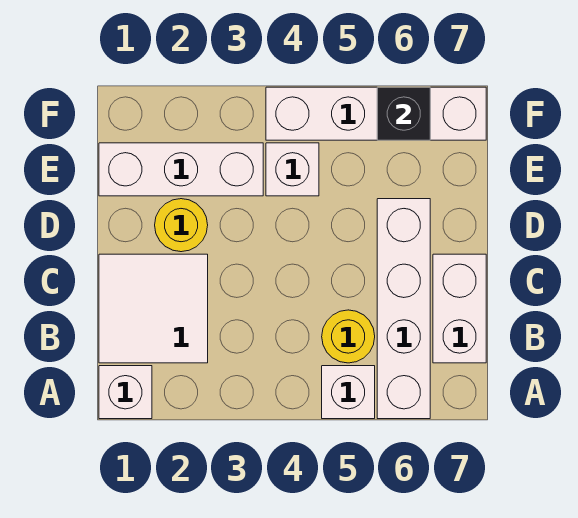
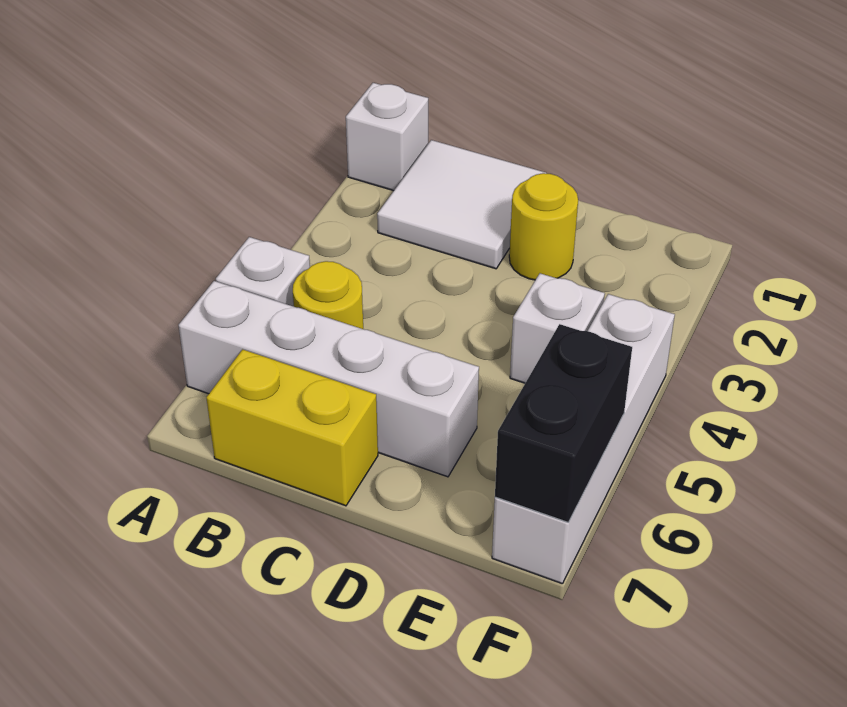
white 1x2 brick [433,254,486,363] -> yellow 1x2 brick [206,349,378,506]
white 1x3 brick [99,143,263,196] -> none
black 1x1 brick [377,87,430,140] -> black 1x2 brick [495,324,632,522]

